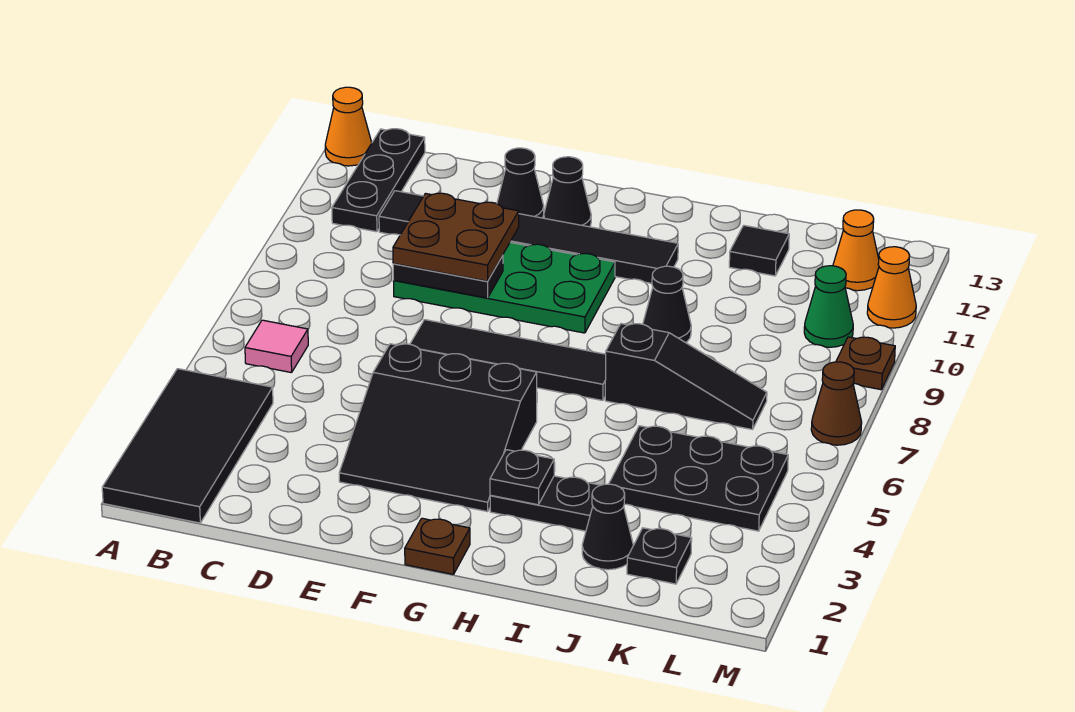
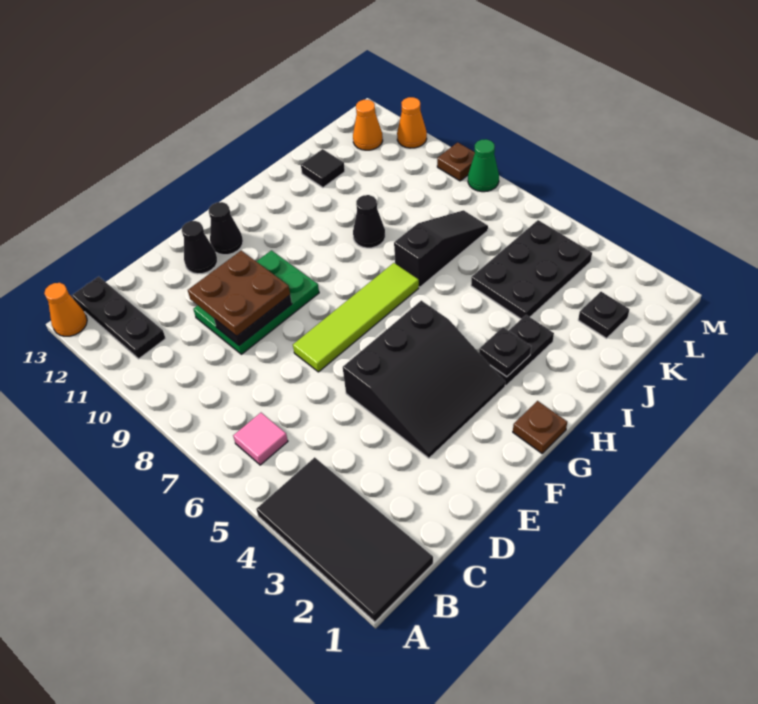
black 1x6 tile [379,191,678,283] -> none
green 2x4 plate [393,242,615,333] -> green 2x3 plate [193,250,319,354]
black 1x4 tile [410,320,606,401] -> lime 1x4 tile [293,263,419,372]
black 1x1 cone [582,484,633,570] -> none
green 1x1 cone [804,266,853,347] -> green 1x1 cone moved to [468,139,499,192]
brown 1x1 cone [811,362,862,445] -> none

